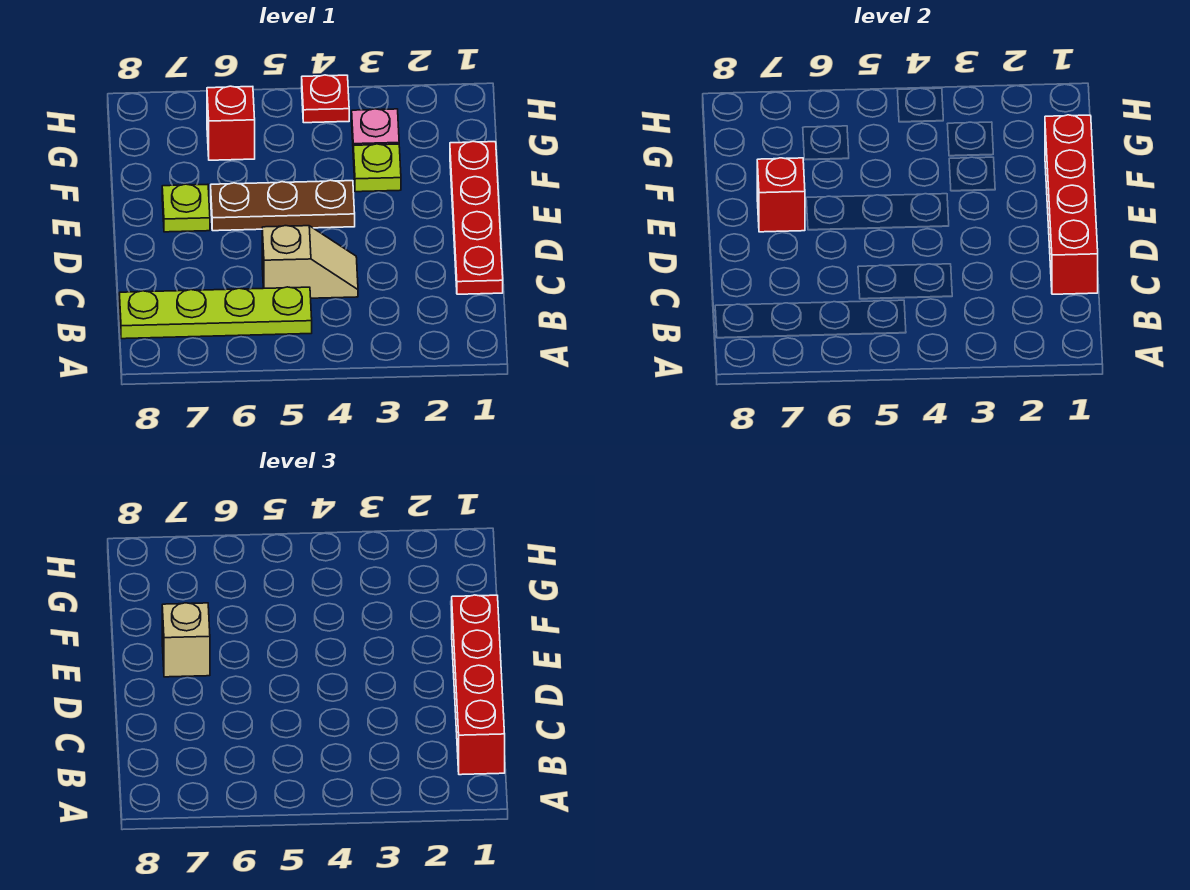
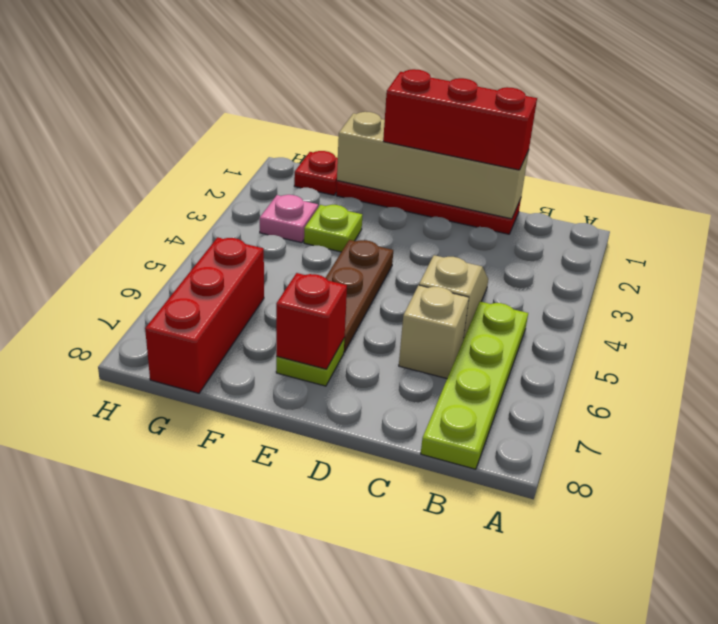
red 1x4 brick [452,595,505,775] -> red 1x3 brick [383,69,537,170]
red 1x4 brick [1045,115,1098,294] -> tan 1x4 brick [337,112,529,219]
tan 1x1 brick [162,603,210,677] -> tan 1x1 brick moved to [399,285,469,378]
red 1x1 brick [207,86,255,160] -> red 1x3 brick [145,237,264,393]
red 1x1 plate [302,75,349,123] -> red 1x1 plate moved to [294,151,338,195]

